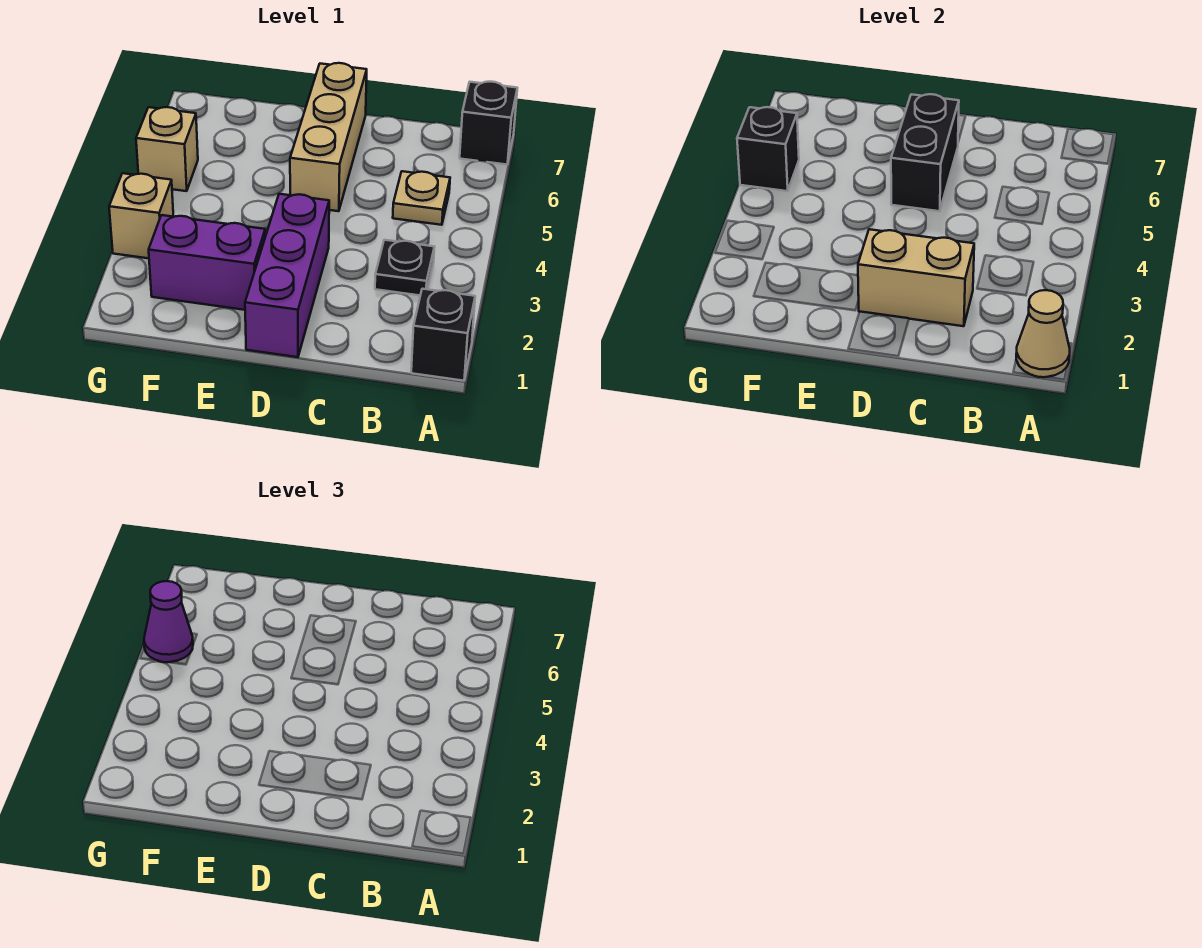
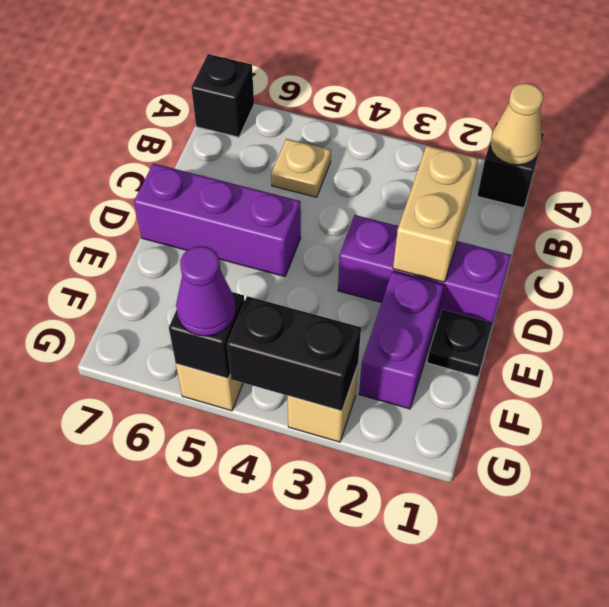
black 1x1 plate [375,240,434,295] -> black 1x1 plate moved to [427,310,493,377]
tan 1x3 brick [290,63,367,211] -> purple 1x3 brick [134,163,301,277]
black 1x2 brick [891,94,959,211] -> black 1x2 brick moved to [227,296,361,411]

